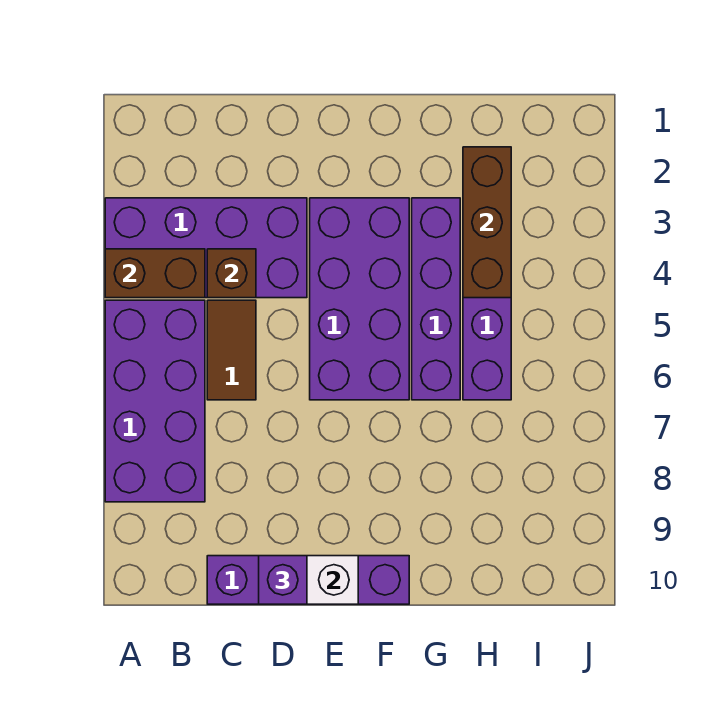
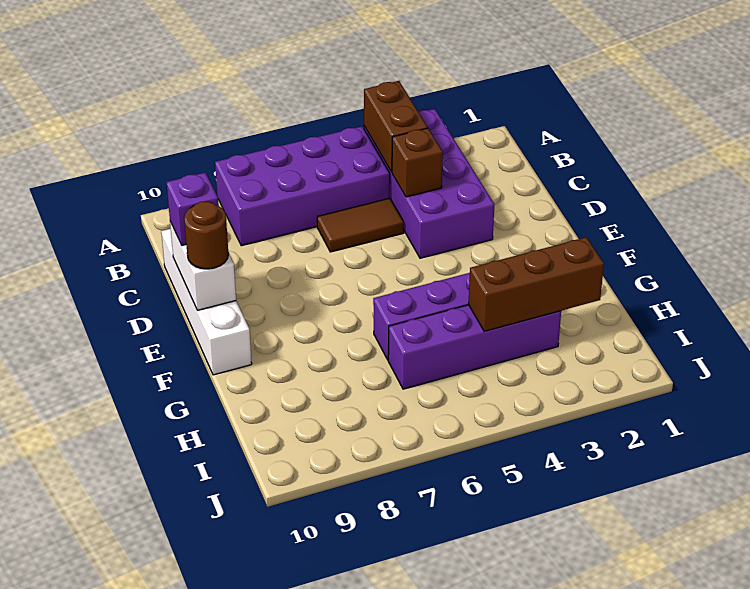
purple 1x4 brick [207,556,409,604] -> white 1x4 brick [161,229,252,375]
purple 2x4 brick [310,198,409,400] -> none
none -> brown 1x1 round brick [184,201,228,269]

